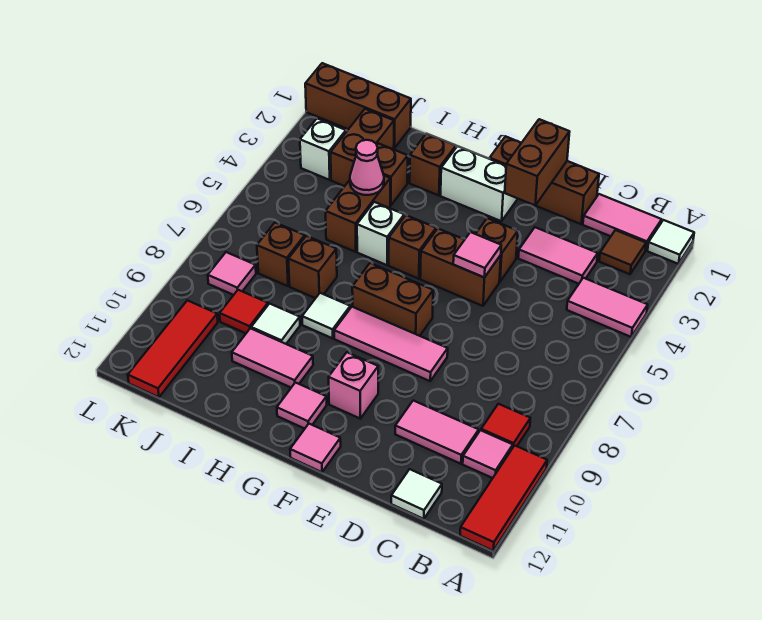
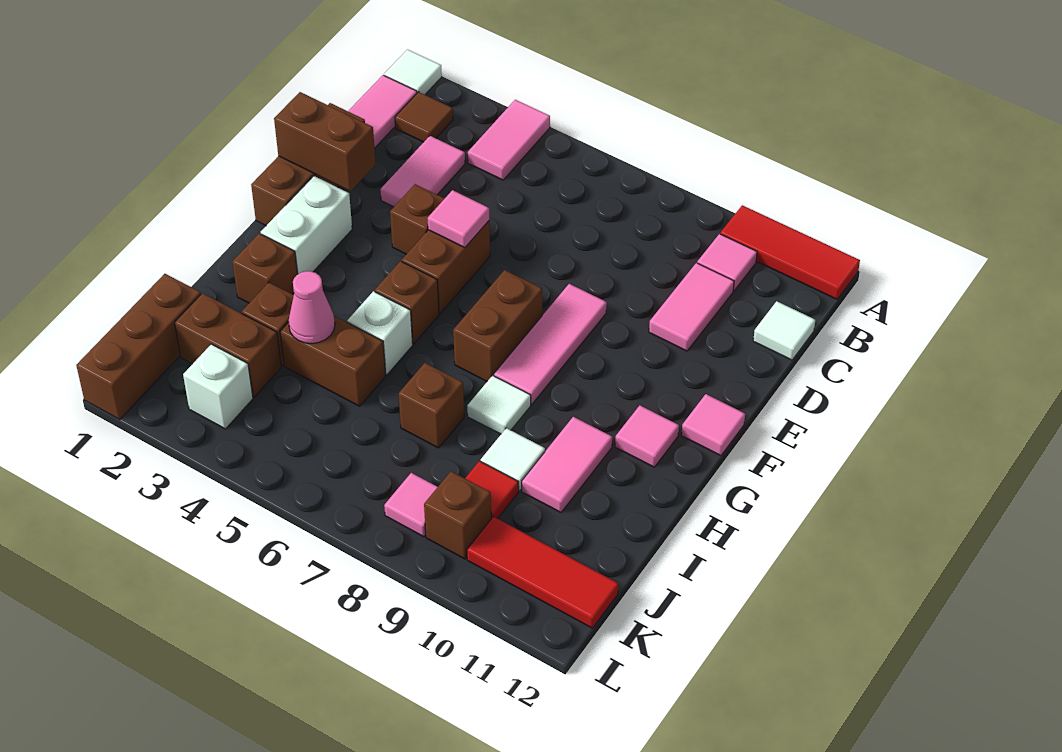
red 1x1 tile [481,404,530,447] -> none
pink 1x1 brick [329,352,378,419] -> none
brown 1x1 brick [257,223,305,286] -> brown 1x1 brick moved to [424,471,491,559]

